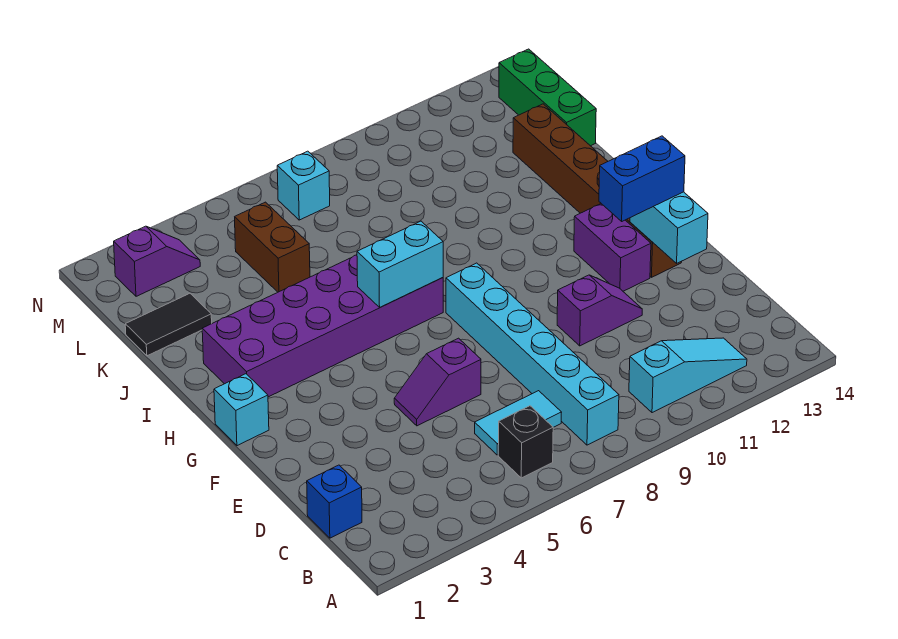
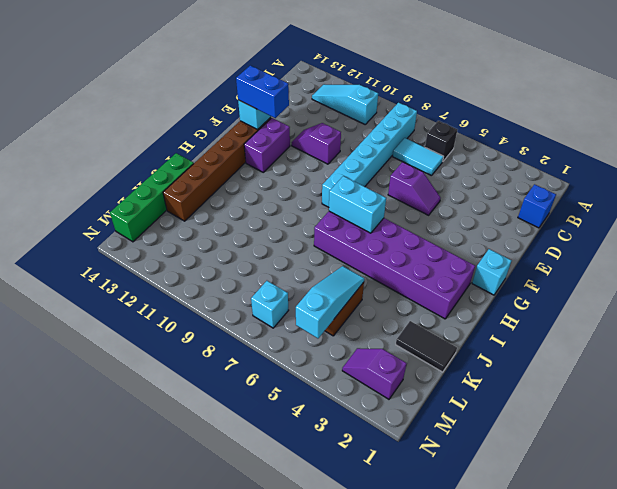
none -> cyan 1x3 slope [296,266,364,338]
green 1x3 brick [499,49,596,146] -> green 1x4 brick [110,153,194,242]

